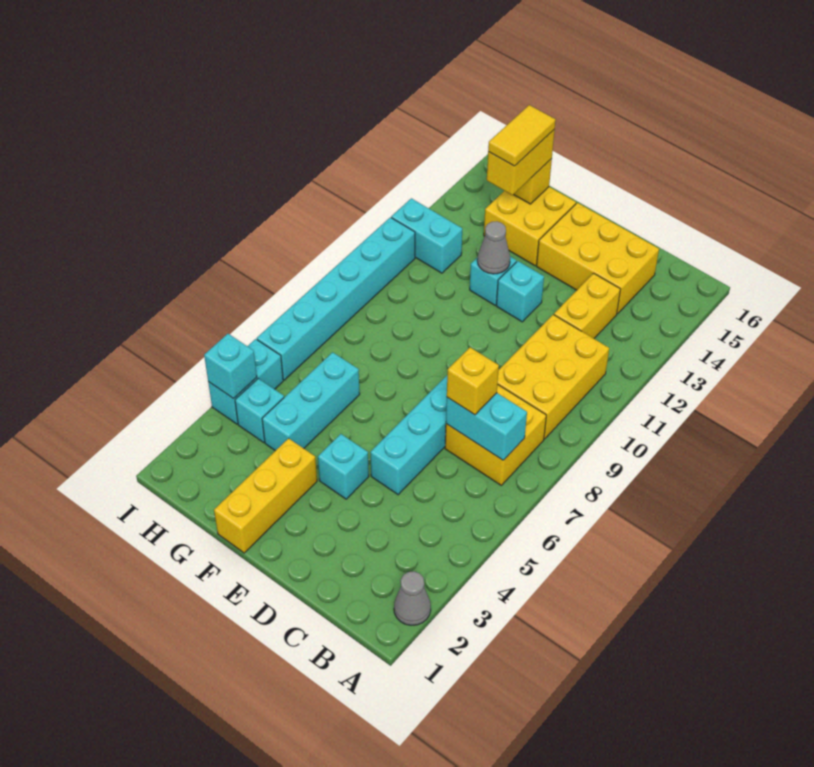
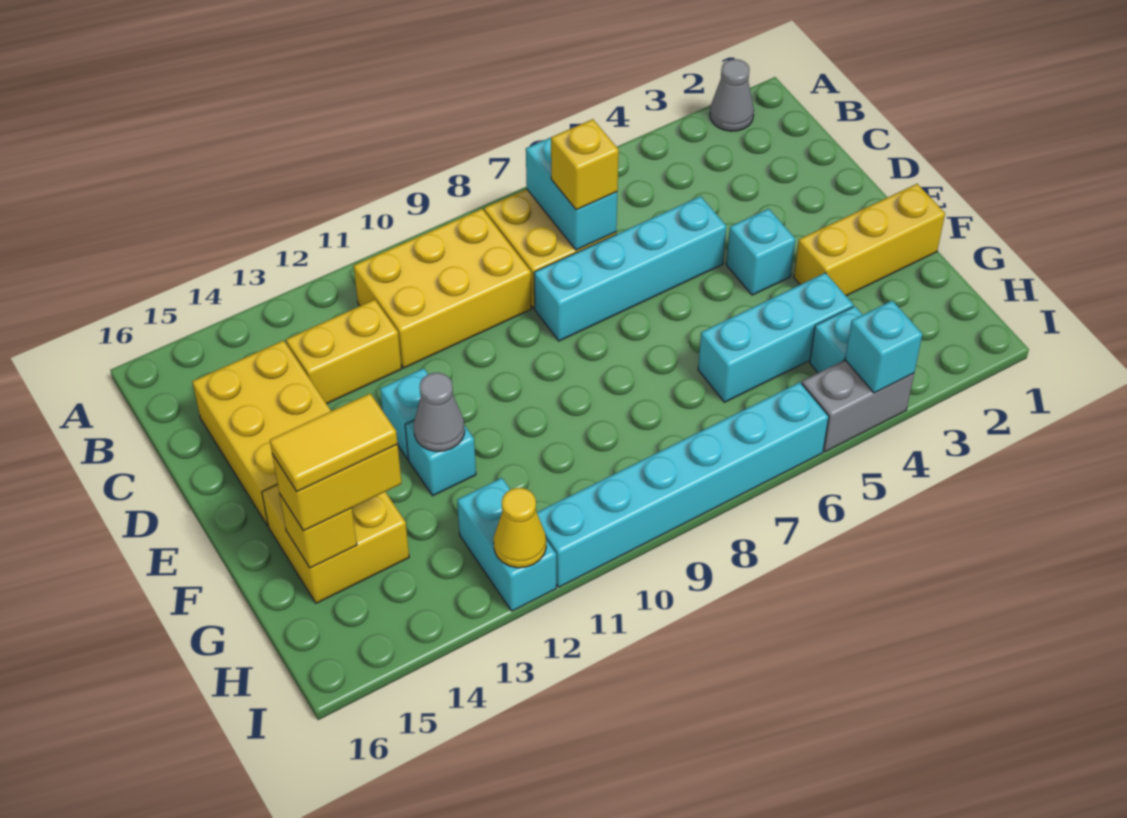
cyan 1x2 brick [208,339,283,424] -> grey 1x2 brick [802,360,914,452]
none -> yellow 1x1 cone [494,488,546,568]

